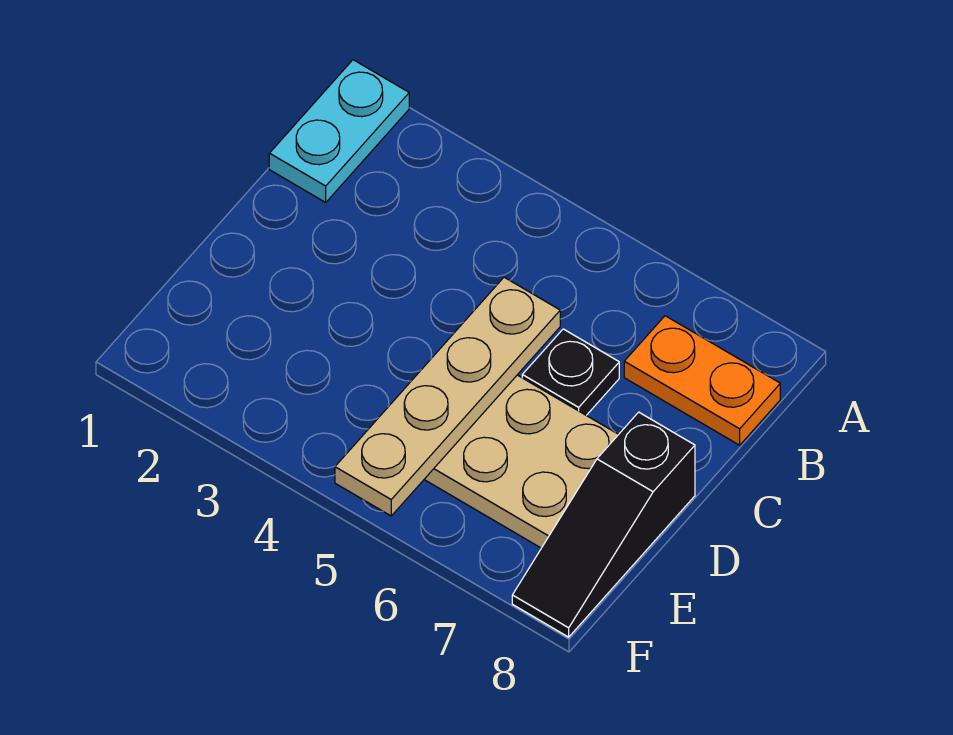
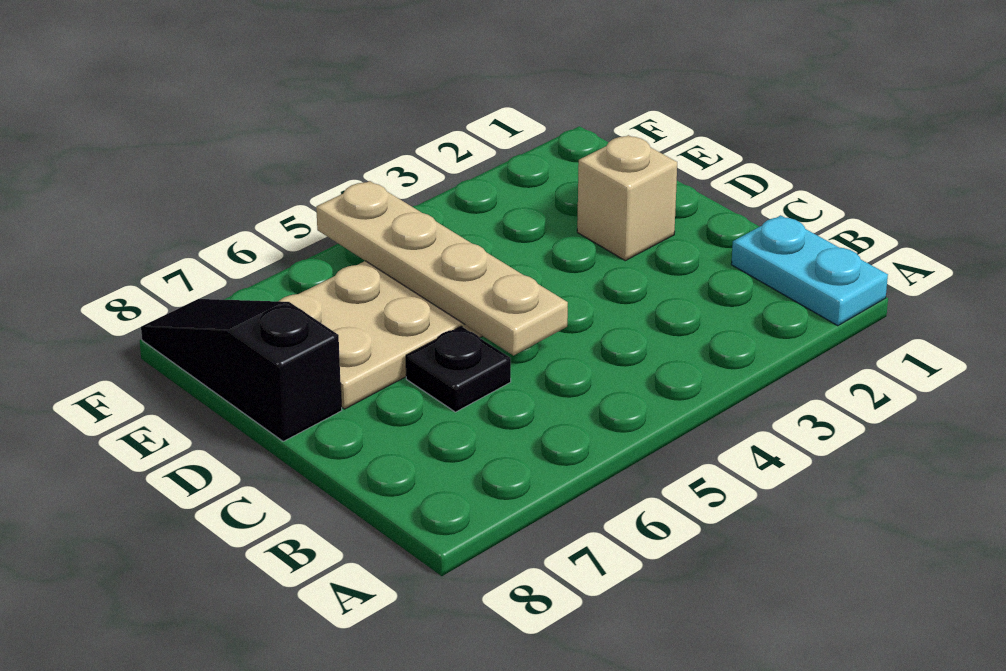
orange 1x2 plate [624,316,780,445] -> none
none -> tan 1x1 brick [577,135,677,261]

